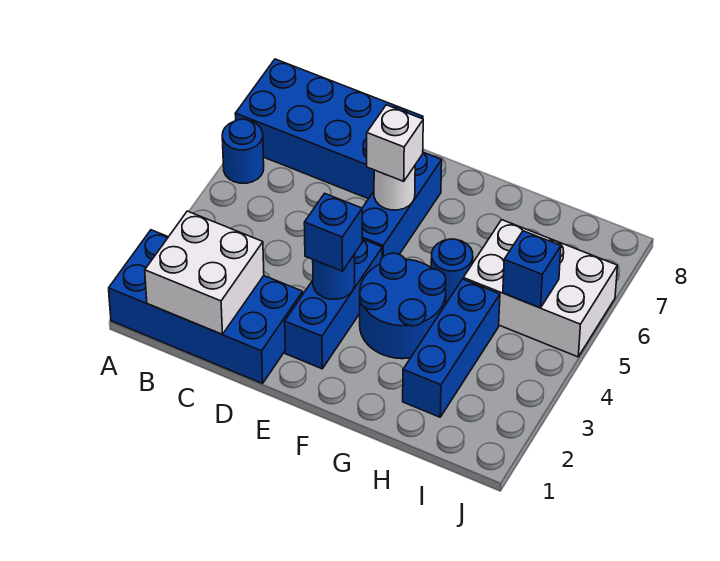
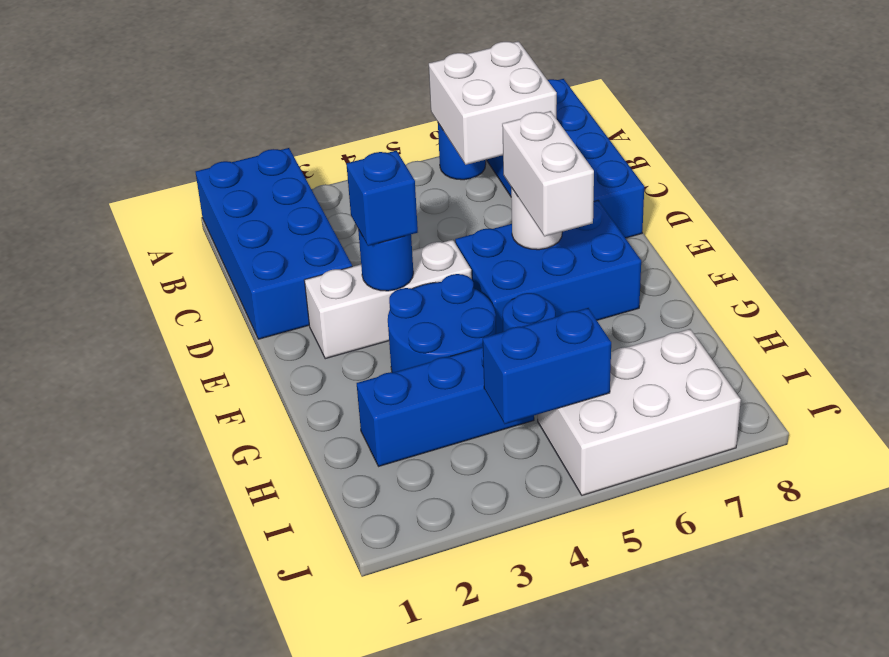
white 2x2 brick [145,211,264,334] -> white 2x2 brick moved to [429,41,557,165]
blue 1x3 brick [285,239,382,369] -> white 1x3 brick [304,240,472,359]
blue 1x3 brick [362,152,442,258] -> blue 2x3 brick [455,201,641,334]
white 1x1 brick [367,105,423,181] -> white 1x2 brick [502,111,594,236]
white 2x3 brick [463,220,617,357] -> white 2x3 brick turned to [538,329,741,495]
blue 1x1 brick [503,231,561,308] -> blue 1x2 brick [483,308,611,424]

